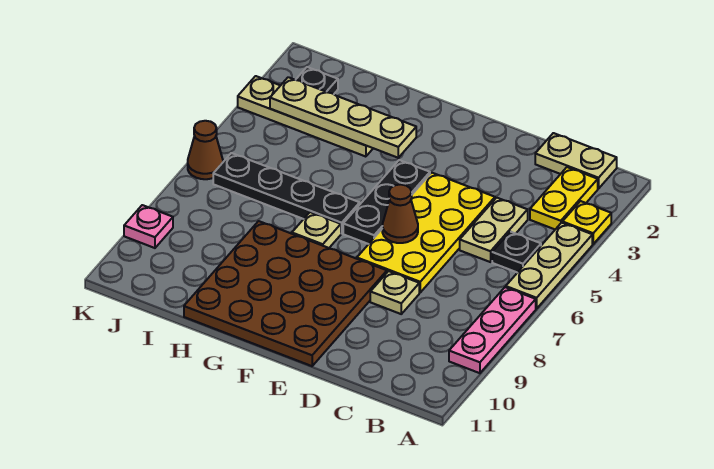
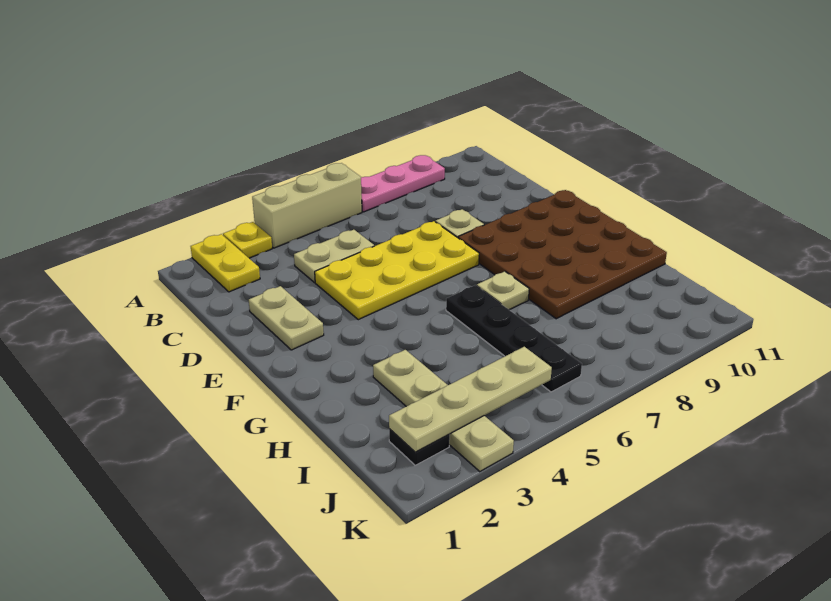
tan 1x3 plate [506,223,592,309] -> tan 1x3 brick [252,163,362,248]
tan 1x2 plate [535,133,617,189] -> tan 1x2 plate moved to [249,286,324,350]
yellow 1x2 plate [530,167,598,229] -> yellow 1x2 plate turned to [191,234,260,292]
black 1x1 plate [492,232,541,273] -> none
brown 1x1 cone [382,184,418,243] -> none
black 1x3 plate [343,160,430,244] -> none
tan 1x4 plate [270,77,416,158] -> tan 1x4 plate turned to [389,347,552,452]
brown 1x1 cone [188,121,223,179] -> none
pink 1x1 plate [124,205,173,248] -> none

